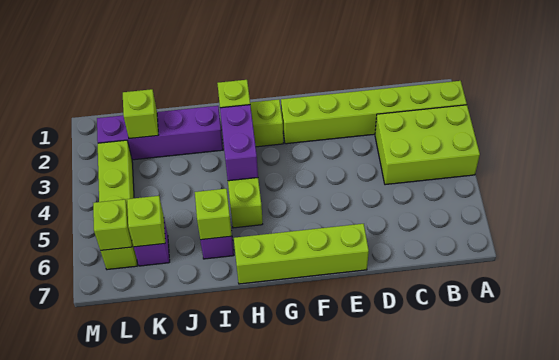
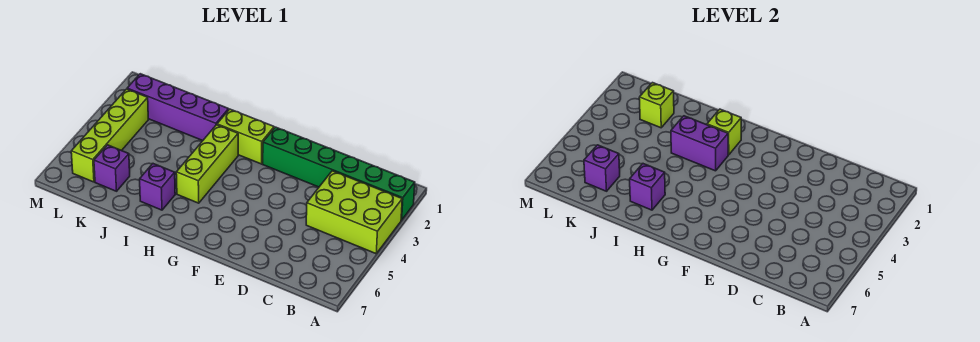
lime 1x6 brick [281,81,467,144] -> green 1x6 brick [263,127,415,220]
lime 1x4 brick [234,224,369,284] -> none
purple 1x2 brick [220,105,258,181] -> purple 1x2 brick turned to [671,116,728,171]
lime 1x1 brick [195,189,232,240] -> purple 1x1 brick [630,164,665,210]
lime 1x1 brick [127,196,165,247] -> purple 1x1 brick [584,145,620,191]
lime 1x1 brick [93,199,132,250] -> none

